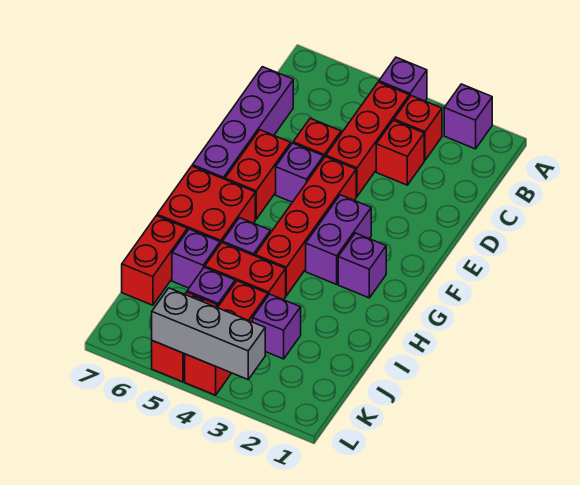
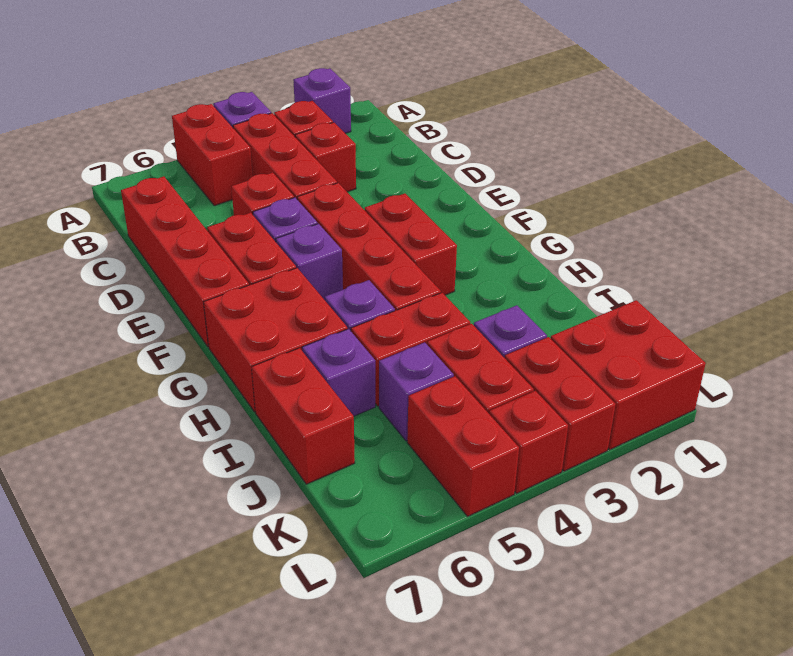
none -> red 1x2 brick [172,104,253,206]
purple 1x4 brick [192,67,293,179] -> red 1x4 brick [121,176,249,347]
purple 1x2 brick [306,195,371,284] -> red 1x2 brick [365,194,457,295]
purple 1x1 brick [338,233,386,298] -> purple 1x1 brick moved to [276,224,343,300]
none -> red 2x2 brick [551,300,706,450]
none -> red 1x2 brick [505,337,616,471]
grey 1x3 brick [152,288,265,380] -> none

